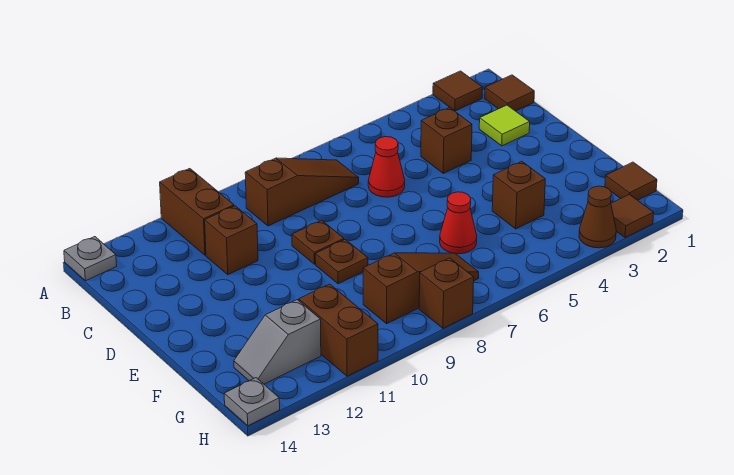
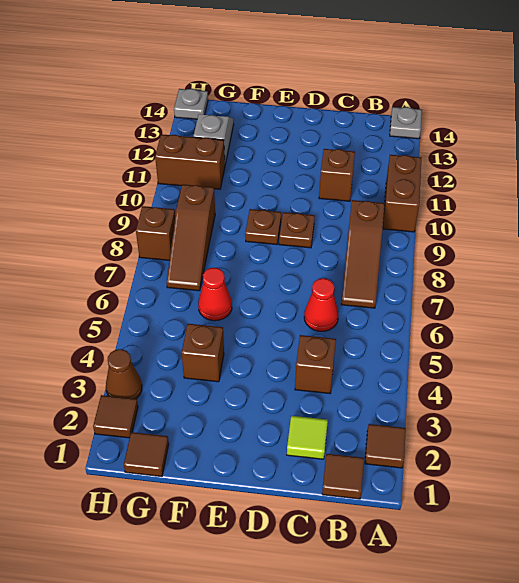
brown 1x2 brick [160,169,234,255] -> brown 1x2 brick turned to [383,155,421,232]

